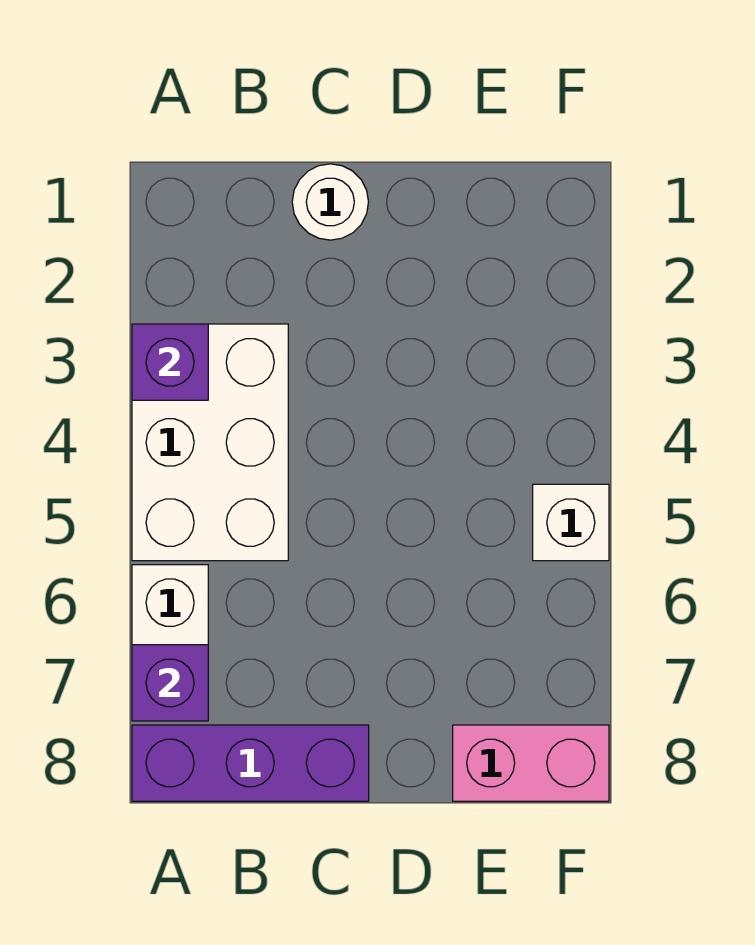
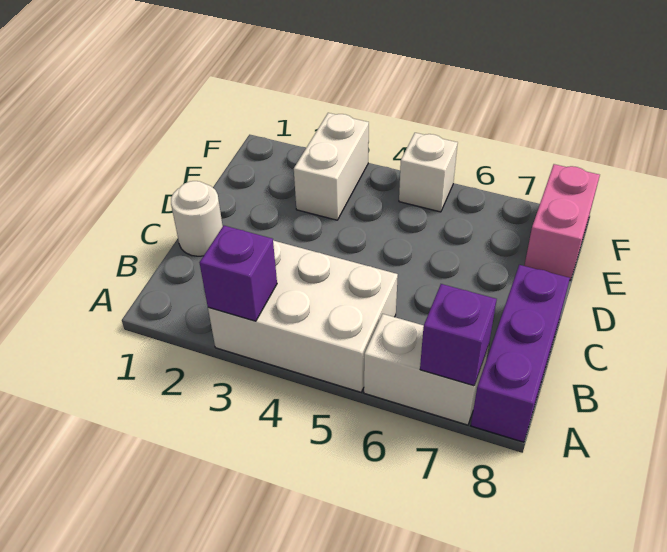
none -> white 1x2 brick [294,113,369,220]

